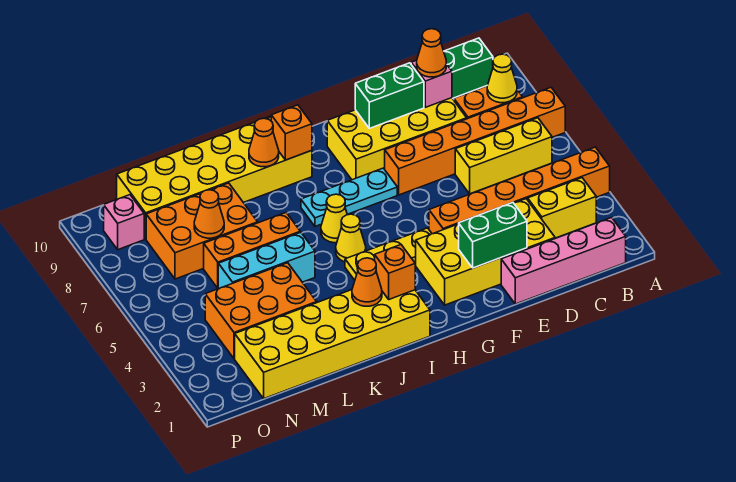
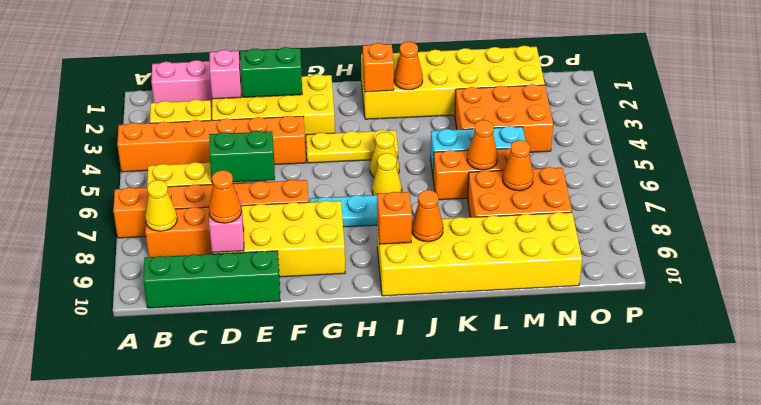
green 1x2 brick [355,63,424,128] -> green 1x2 brick moved to [209,131,275,182]
none -> orange 1x1 cone [467,120,497,170]
pink 1x1 brick [104,195,144,250] -> pink 1x1 brick moved to [210,50,241,99]

